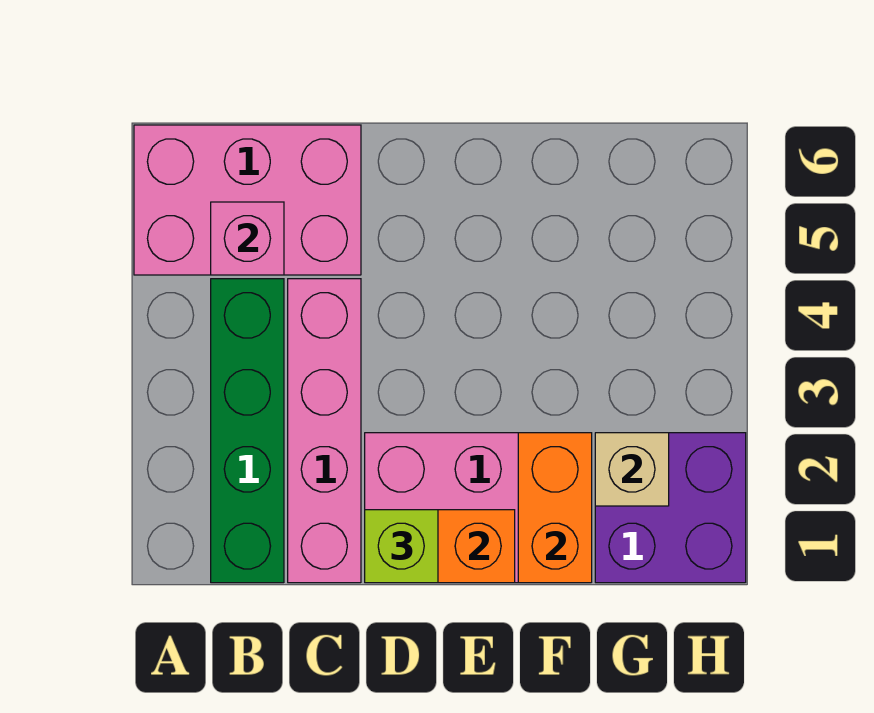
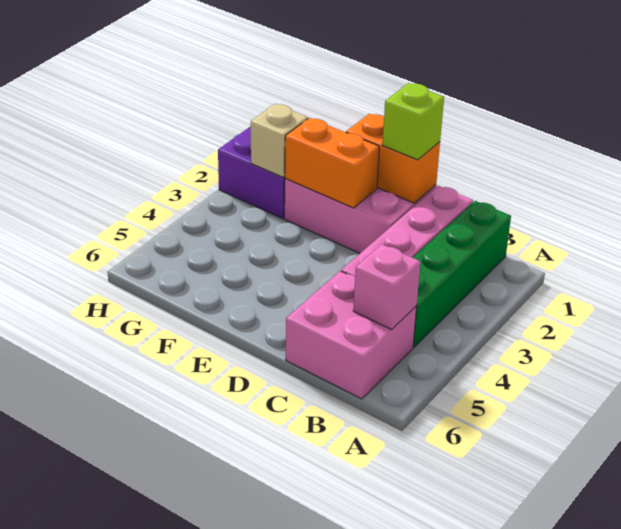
pink 2x3 brick [134,125,361,275] -> pink 2x2 brick [286,271,417,399]
orange 1x2 brick [518,433,592,583] -> orange 1x2 brick turned to [285,118,379,208]

